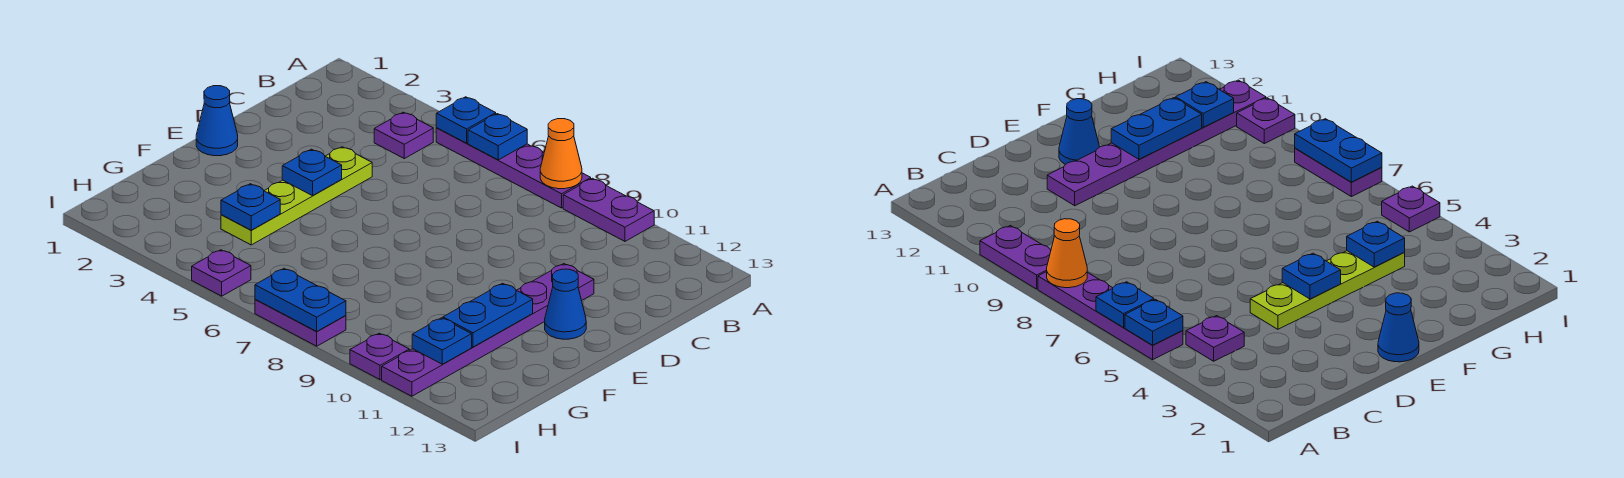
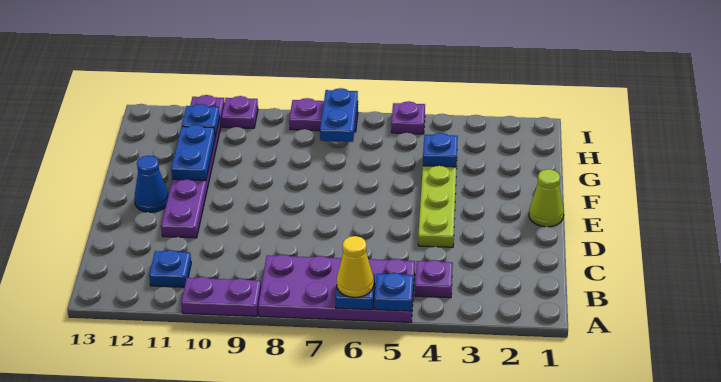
purple 1x4 plate [436,128,591,208] -> purple 2x4 plate [258,254,415,322]
none -> yellow 1x1 cone [337,236,374,297]
orange 1x1 cone [540,119,582,189] -> none
blue 1x1 cone [196,86,238,156] -> lime 1x1 cone [529,169,564,227]
blue 1x1 plate [282,149,342,196] -> blue 1x1 plate moved to [149,250,191,287]
blue 1x2 plate [255,269,346,331] -> blue 1x2 plate turned to [320,88,358,142]

